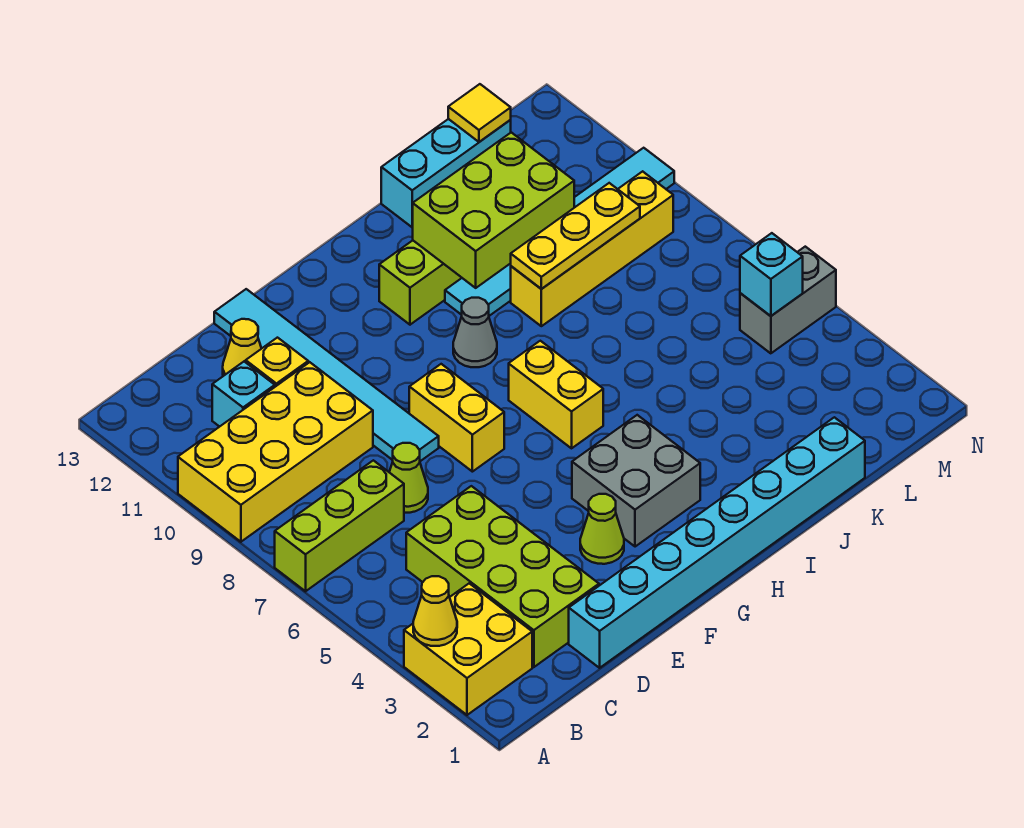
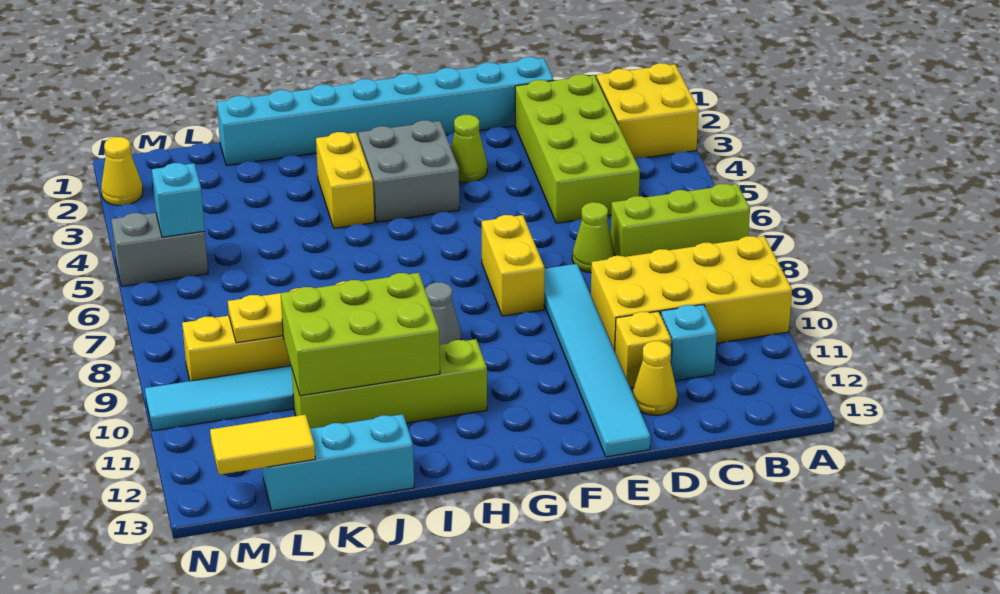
yellow 1x1 cone [413,576,457,646] -> yellow 1x1 cone moved to [101,137,143,206]
yellow 1x2 brick [509,341,603,448] -> yellow 1x2 brick moved to [316,132,374,228]
yellow 1x1 tile [448,84,511,142] -> yellow 1x2 tile [210,414,315,475]

